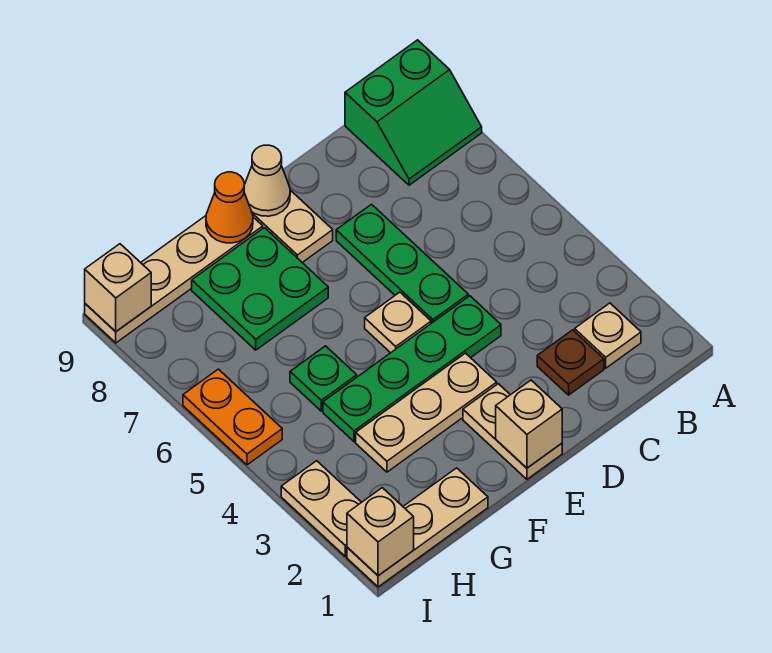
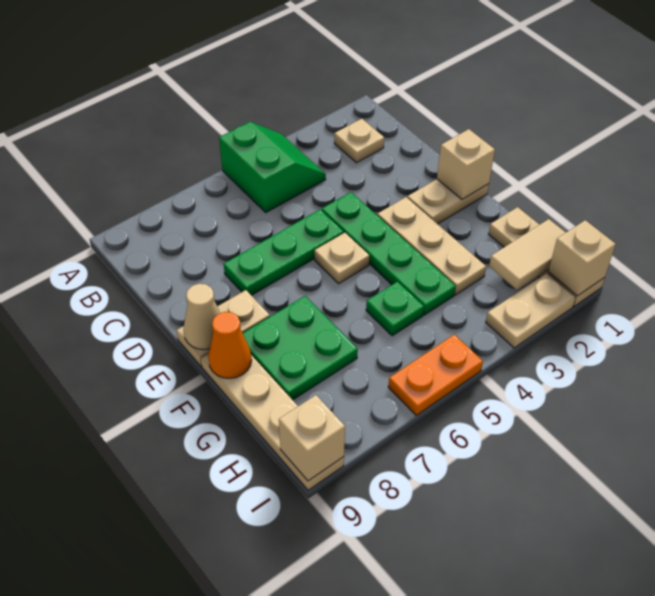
green 2x2 slope [345,40,482,185] -> green 2x2 slope moved to [219,122,326,212]
brown 1x1 plate [537,330,604,395] -> none
none -> tan 1x2 tile [489,219,566,290]

